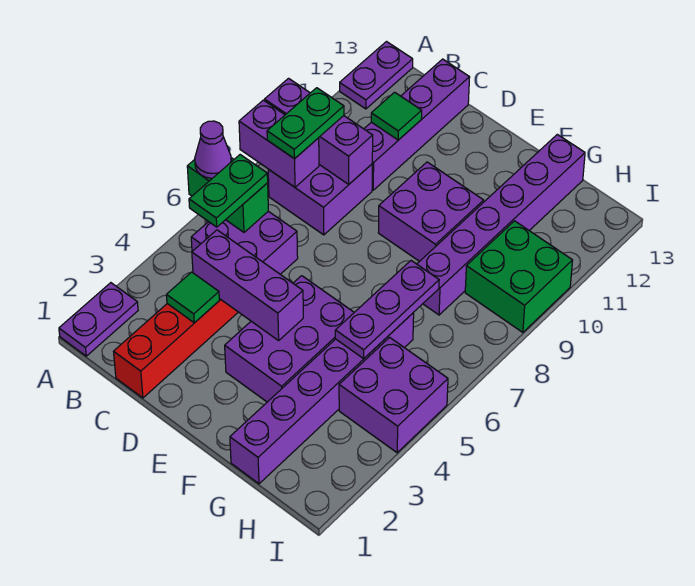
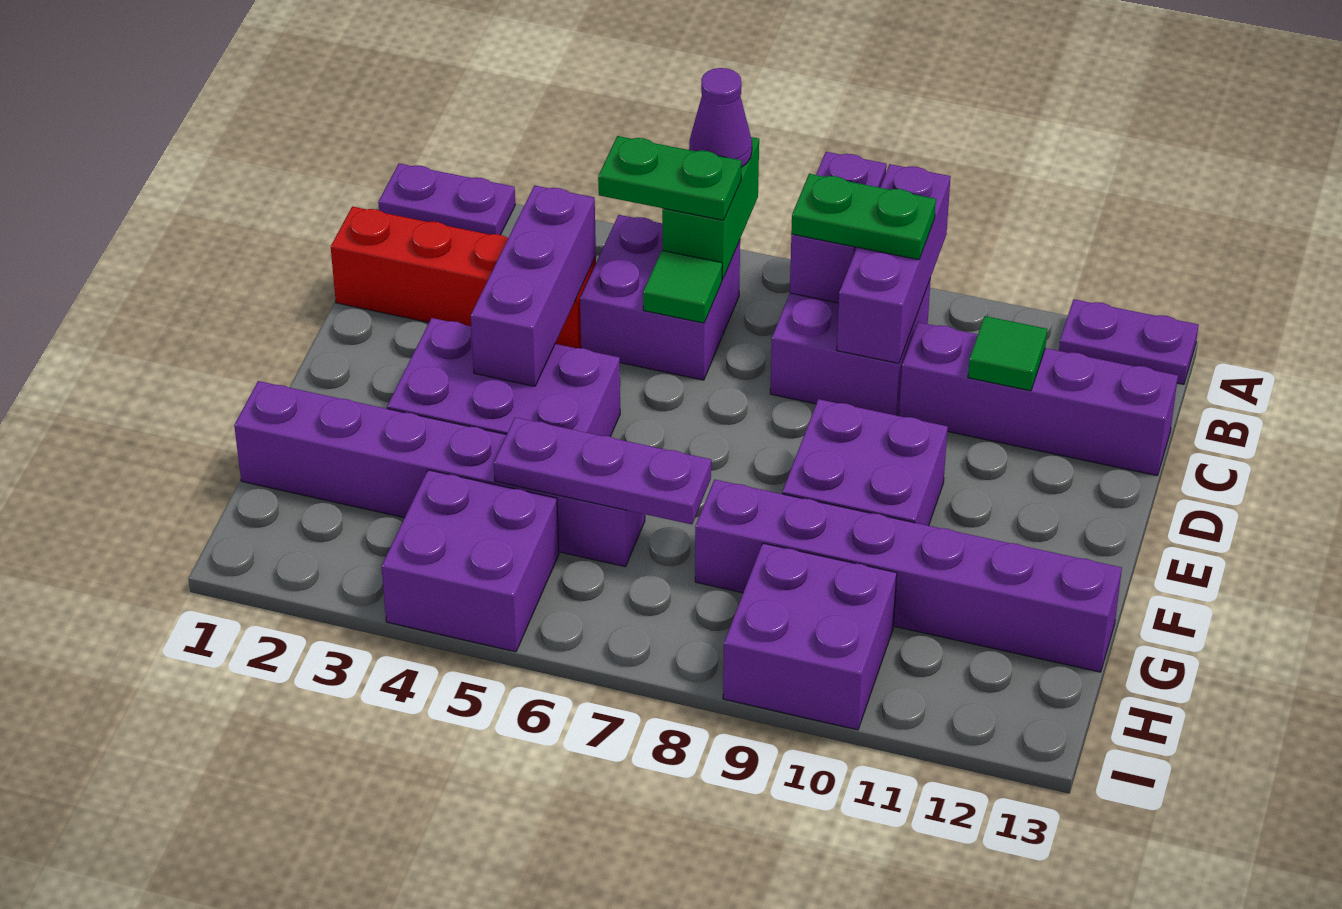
green 1x1 tile [166,272,219,323] -> green 1x1 tile moved to [643,250,722,323]
green 2x2 brick [465,221,573,332] -> purple 2x2 brick [723,543,897,730]

